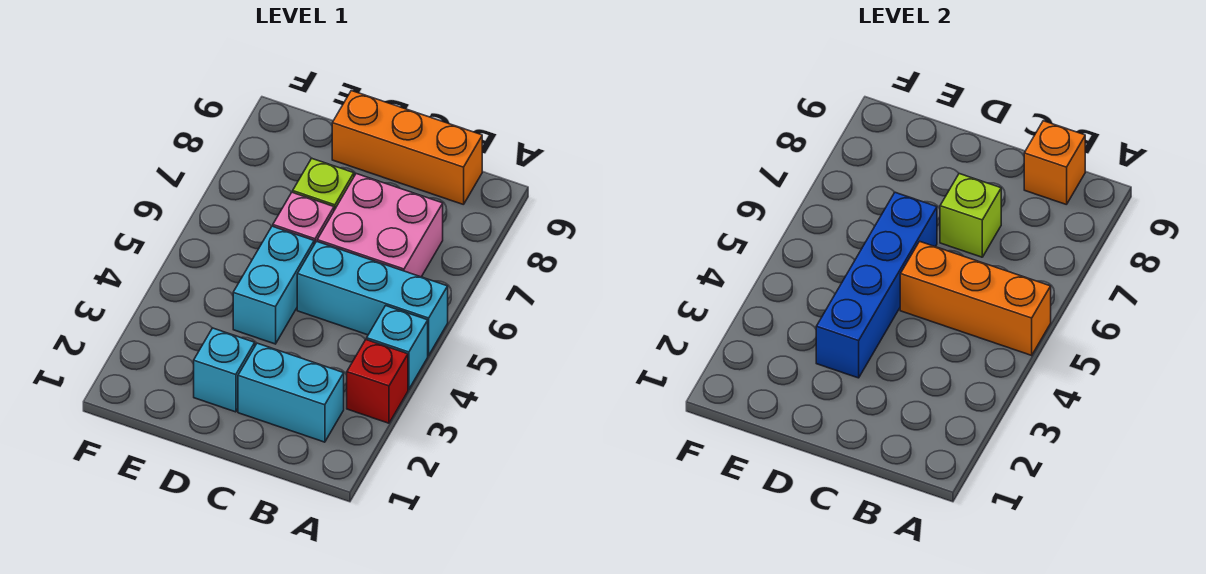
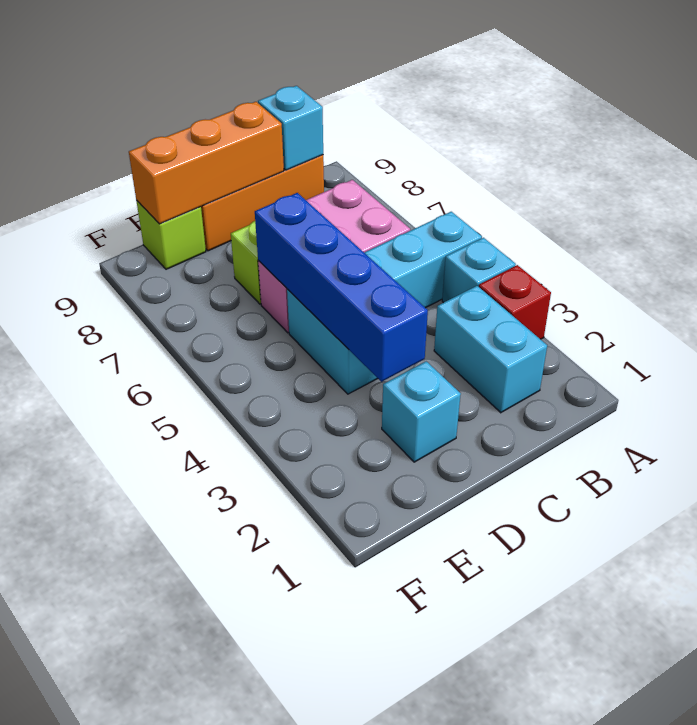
orange 1x3 brick [900,241,1051,355] -> orange 1x3 brick moved to [129,102,284,224]
cyan 1x2 brick [238,343,344,442] -> cyan 1x2 brick turned to [434,286,547,413]
orange 1x1 brick [1024,121,1085,205] -> cyan 1x1 brick [258,86,323,170]
lime 1x1 brick [940,174,1001,257] -> lime 1x1 brick moved to [136,200,206,269]

